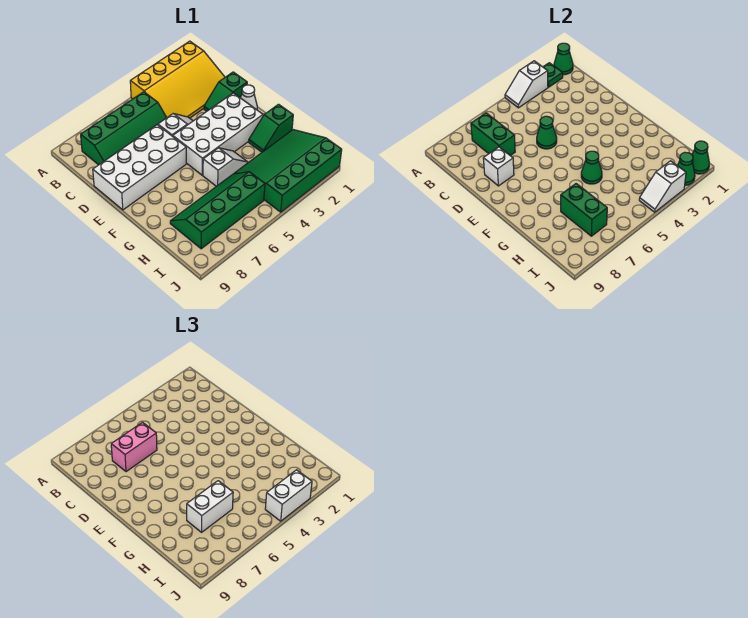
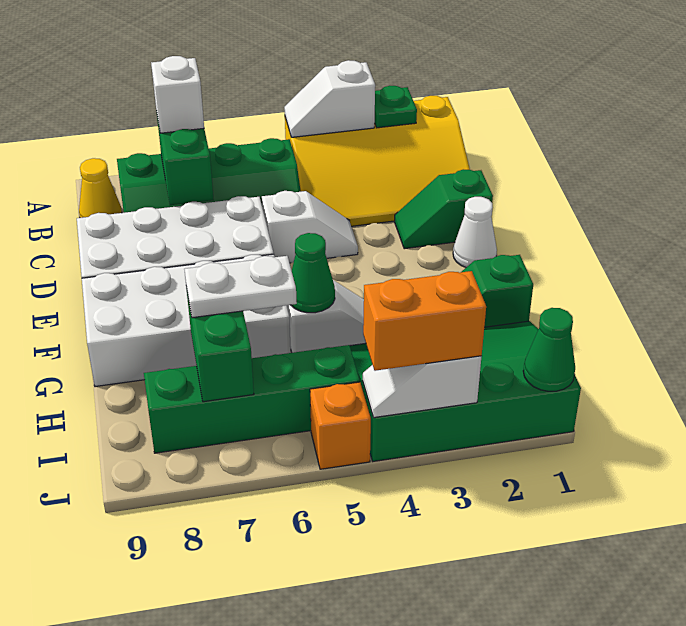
green 1x1 cone [554,43,573,75] -> none
none -> yellow 1x1 cone [79,158,122,218]
pink 1x2 brick [111,422,157,472] -> none
green 1x1 cone [537,116,557,149] -> none
white 1x1 brick [483,147,514,186] -> white 1x1 brick moved to [151,56,204,133]
white 2x4 brick [173,93,263,175] -> white 2x4 brick moved to [82,254,291,387]
white 1x2 brick [187,481,233,532] -> white 1x2 plate [184,256,297,318]
green 1x1 cone [678,152,695,185] -> none
white 1x2 brick [265,470,312,521] -> orange 1x2 brick [363,271,486,371]
none -> orange 1x1 brick [310,382,371,469]

